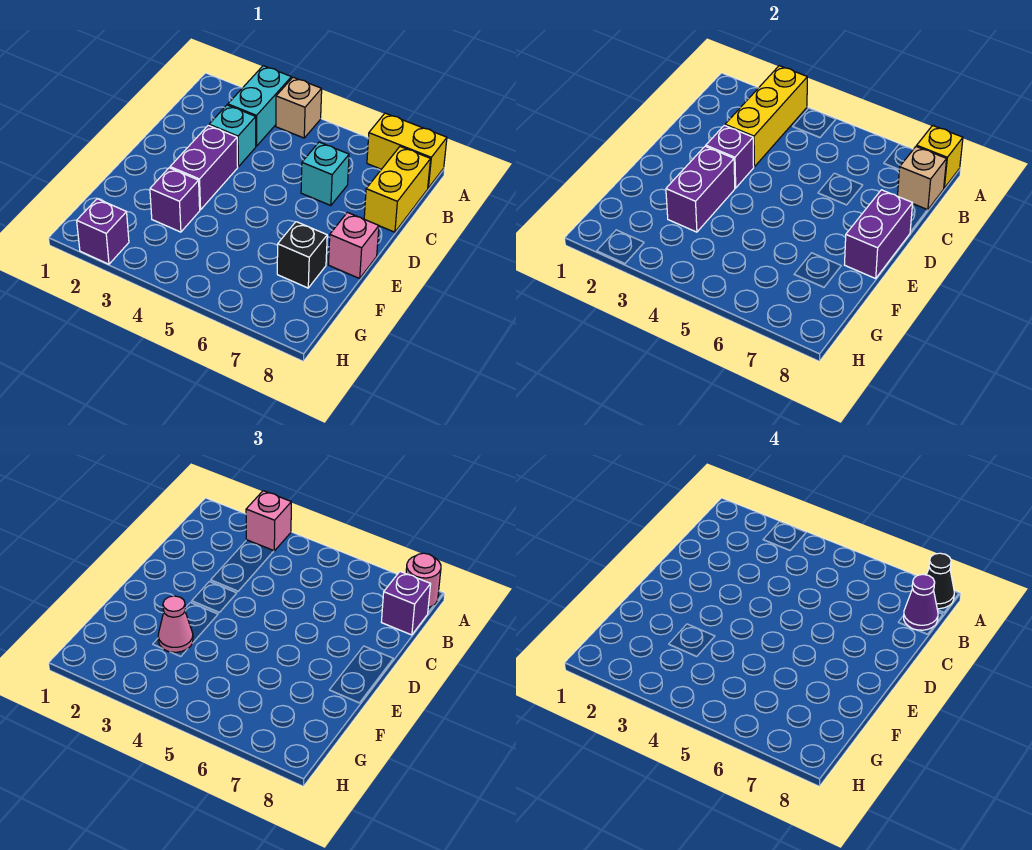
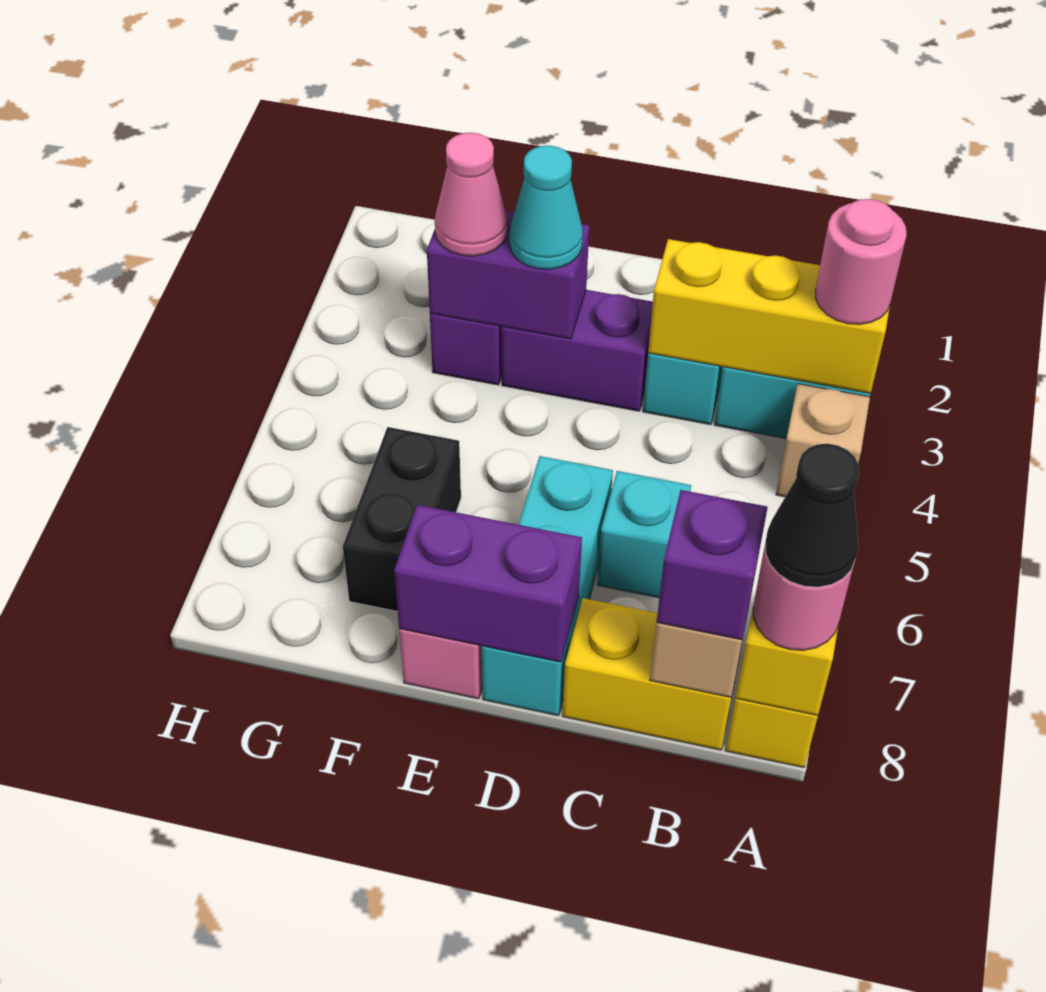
pink 1x1 brick [246,491,291,551] -> pink 1x1 round brick [815,199,907,324]
purple 1x1 cone [904,574,938,630] -> none
purple 1x1 brick [706,125,754,188] -> none
none -> cyan 1x3 brick [482,456,613,715]
none -> cyan 1x1 cone [509,145,583,269]
black 1x1 brick [277,222,327,288] -> black 1x2 brick [343,427,461,612]
purple 1x1 brick [77,199,129,264] -> none

